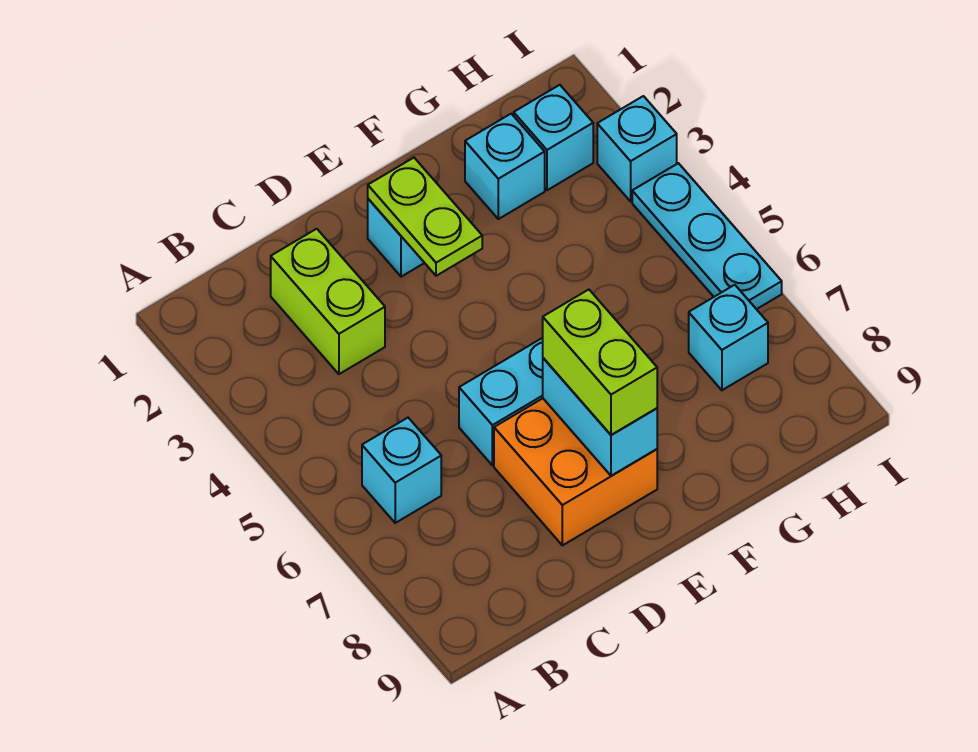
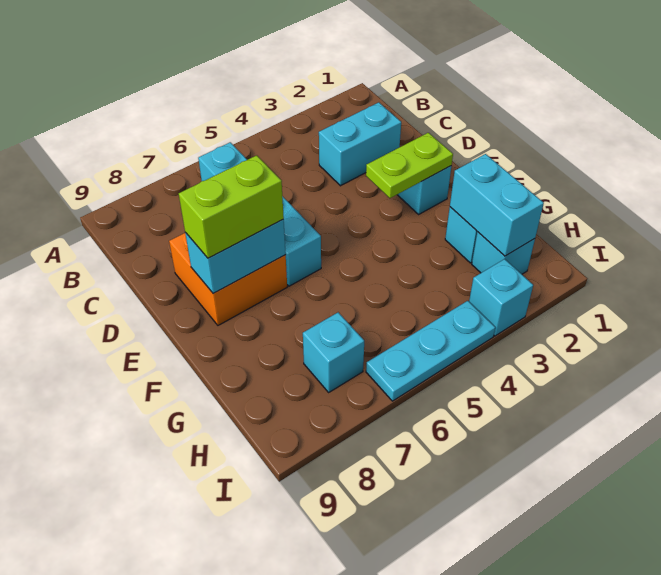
lime 1x2 brick [271,229,385,374] -> cyan 1x2 brick [319,102,401,186]
none -> cyan 1x2 brick [450,154,544,256]

